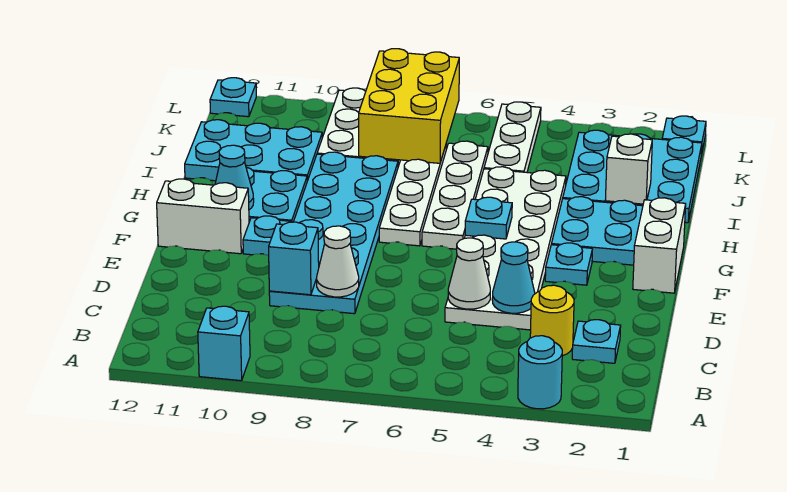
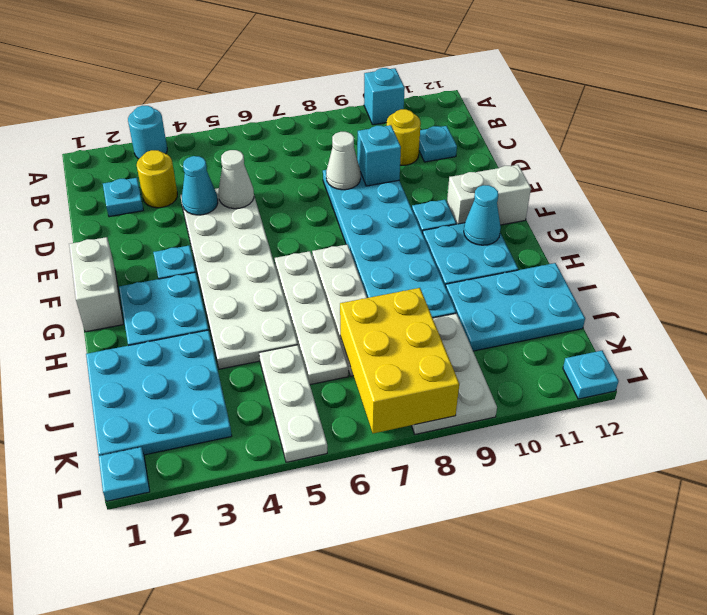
none -> yellow 1x1 round brick [387,109,421,165]
cyan 1x1 plate [465,197,512,239] -> cyan 1x1 plate moved to [419,126,457,162]
white 1x1 brick [605,134,652,204] -> none

